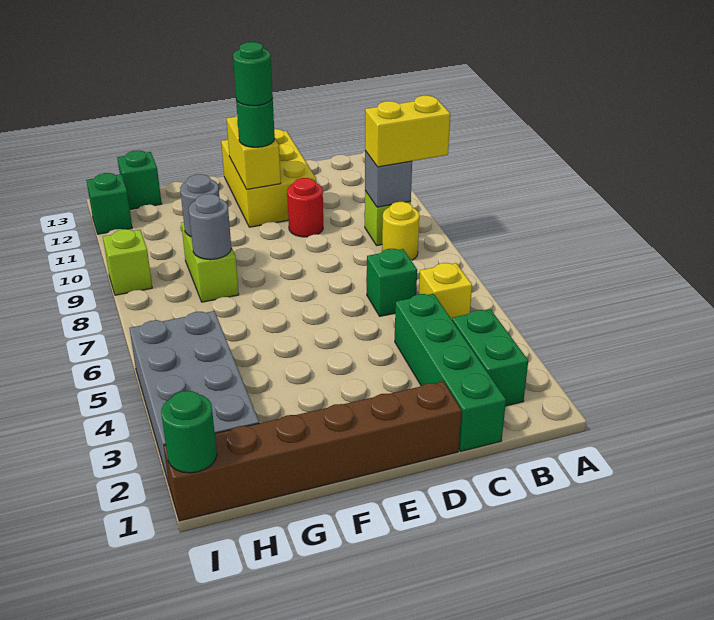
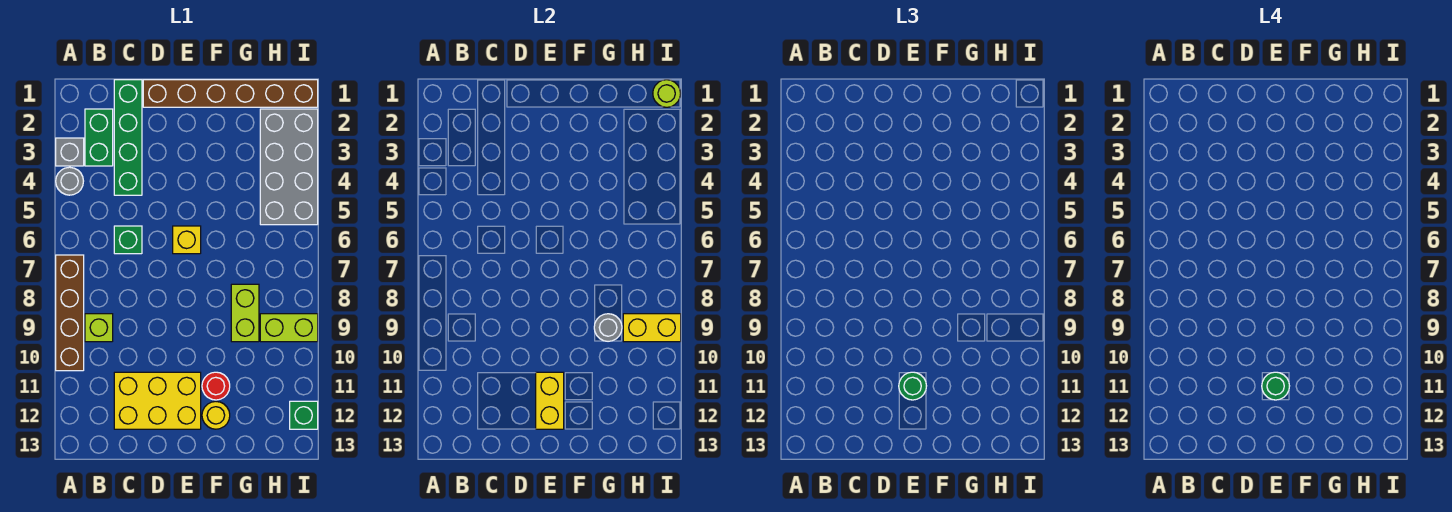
none -> brown 1x4 brick [56,255,84,371]
yellow 1x2 brick [365,96,450,167] -> yellow 1x2 brick moved to [623,314,681,342]
yellow 1x1 brick [419,263,472,320] -> yellow 1x1 brick moved to [173,226,201,254]
yellow 1x1 round brick [382,202,419,260] -> yellow 1x1 round brick moved to [202,402,230,429]
grey 1x1 brick [365,151,412,207] -> grey 1x1 brick moved to [56,138,84,166]
red 1x1 round brick [287,178,323,237] -> red 1x1 round brick moved to [202,372,230,400]
yellow 2x3 brick [221,129,316,227] -> yellow 2x3 brick turned to [114,372,201,429]
grey 1x1 round brick [189,194,231,260] -> grey 1x1 round brick moved to [56,167,83,195]
green 1x1 brick [117,151,162,210] -> none
green 1x1 round brick [161,391,217,473] -> lime 1x1 round brick [653,80,681,107]
lime 1x1 brick [103,229,152,295] -> lime 1x2 brick [260,314,318,342]

